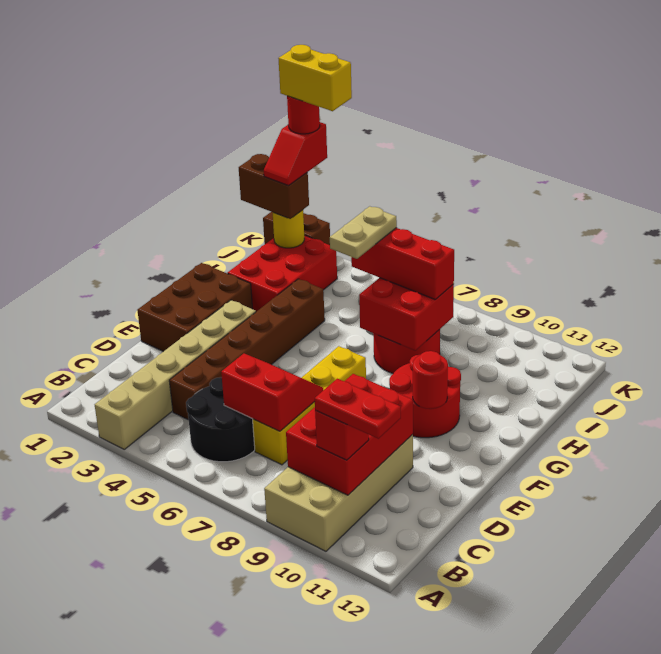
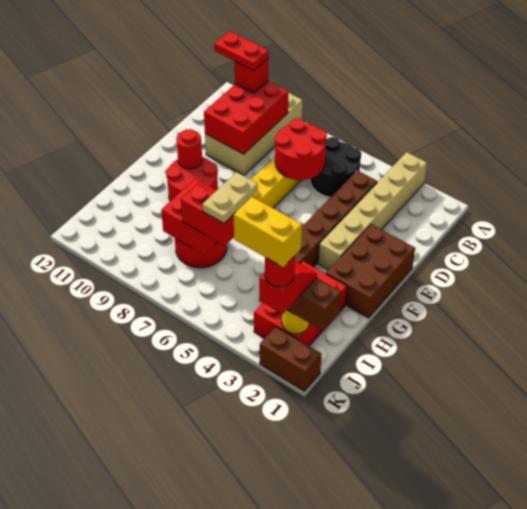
red 2x2 slope [221,353,323,431] -> red 2x2 round brick [275,118,327,180]
red 1x3 brick [351,228,454,300] -> red 1x2 brick [181,184,235,246]

